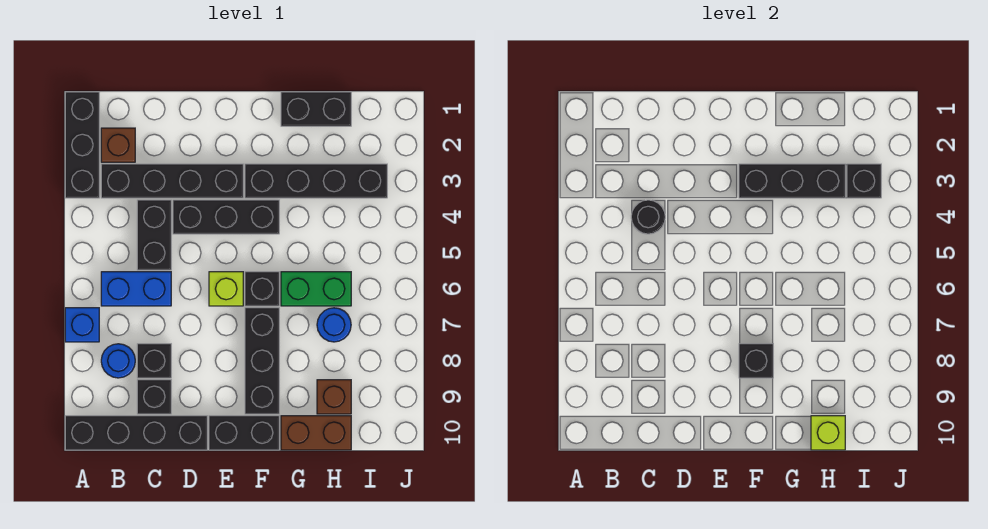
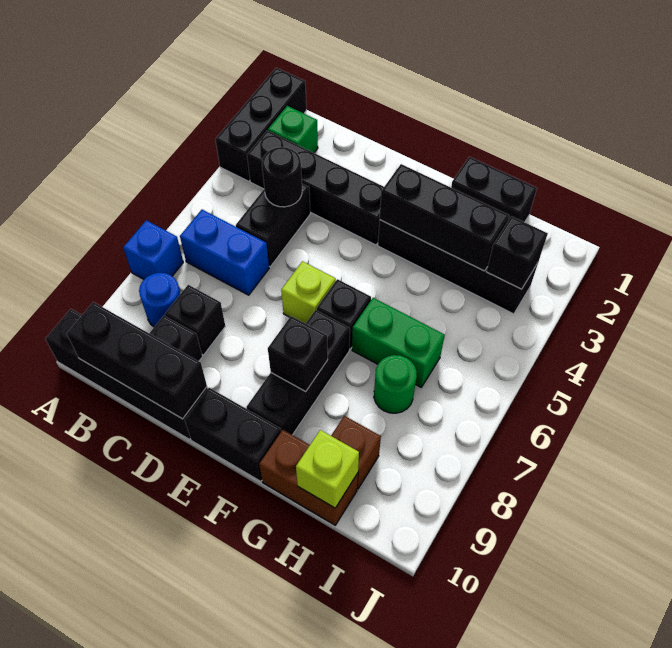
brown 1x1 brick [101,128,135,162] -> green 1x1 brick [268,106,318,153]
black 1x3 brick [173,200,279,234] -> black 1x3 brick moved to [67,302,207,419]
blue 1x1 round brick [317,308,351,342] -> green 1x1 round brick [374,355,417,413]

